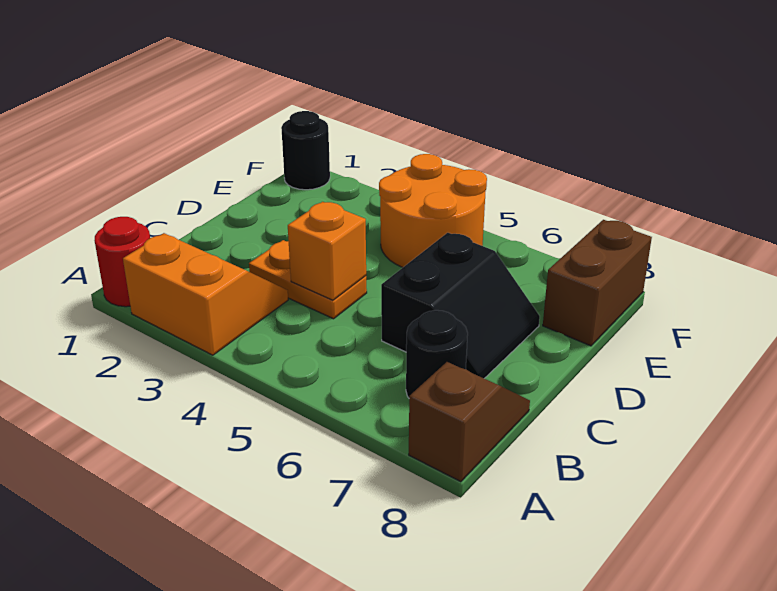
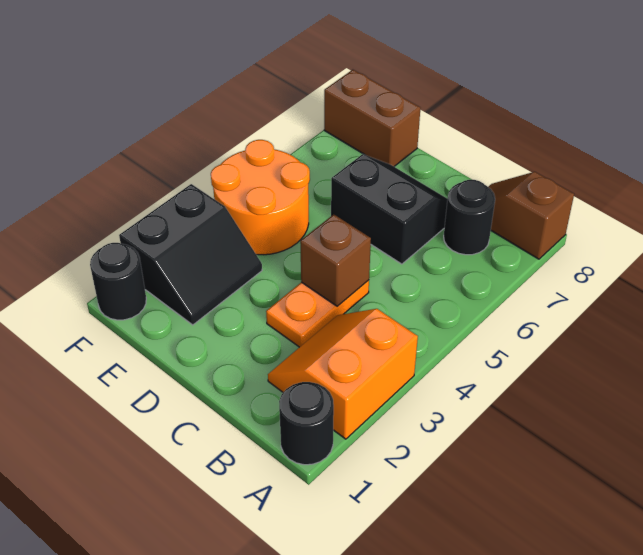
red 1x1 round brick [94,217,150,307] -> black 1x1 round brick [279,382,334,465]
orange 1x1 brick [288,202,366,300] -> brown 1x1 brick [300,214,371,306]
none -> black 2x2 slope [119,184,262,325]

